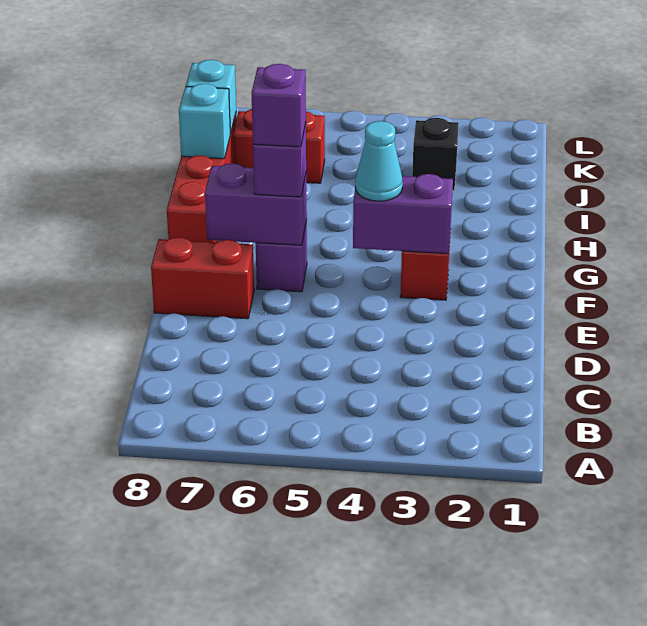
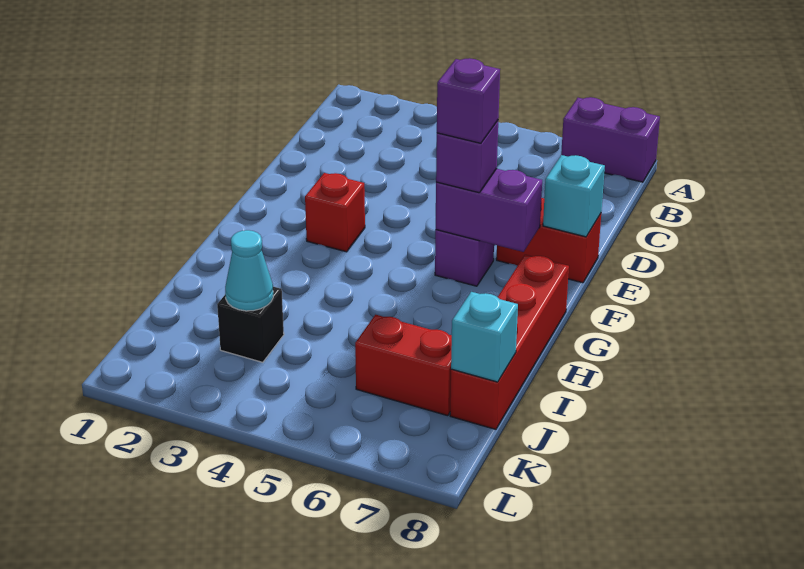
purple 1x2 brick [353,174,453,254] -> purple 1x2 brick moved to [561,97,660,182]
cyan 1x1 cone [355,121,403,201] -> cyan 1x1 cone moved to [225,230,273,311]
cyan 1x1 brick [179,84,230,159] -> cyan 1x1 brick moved to [543,155,605,237]

